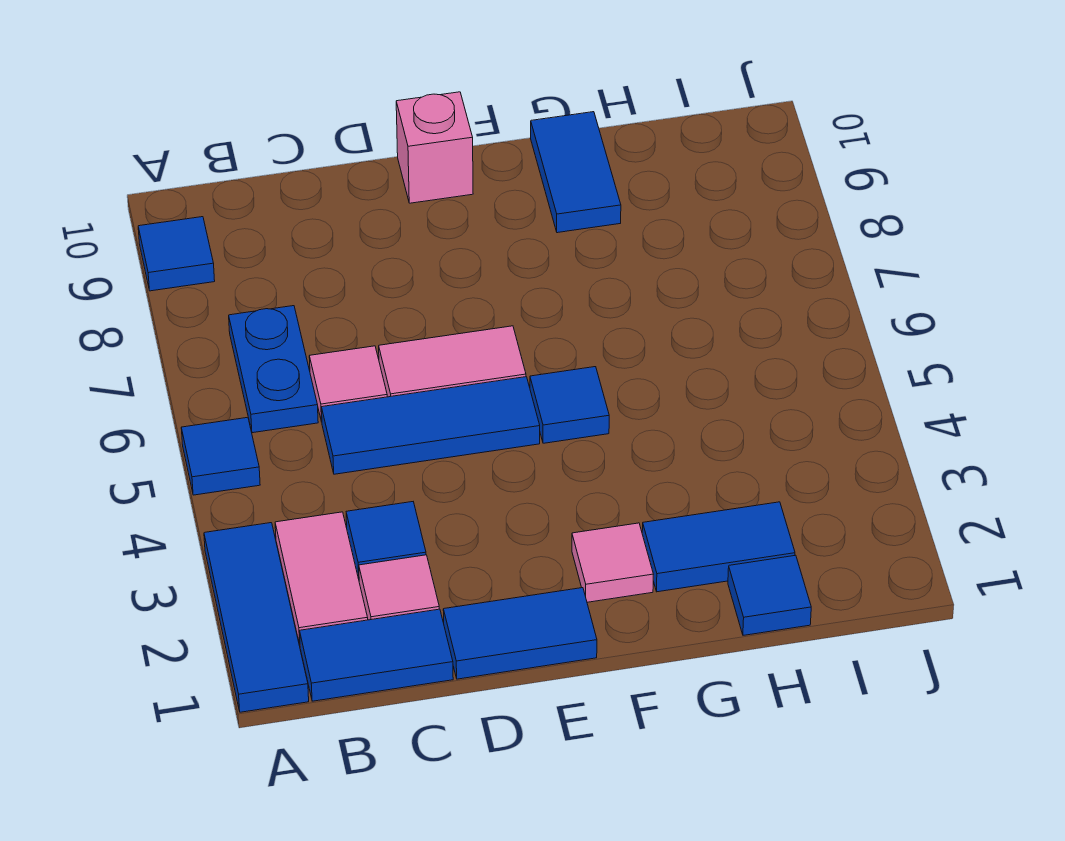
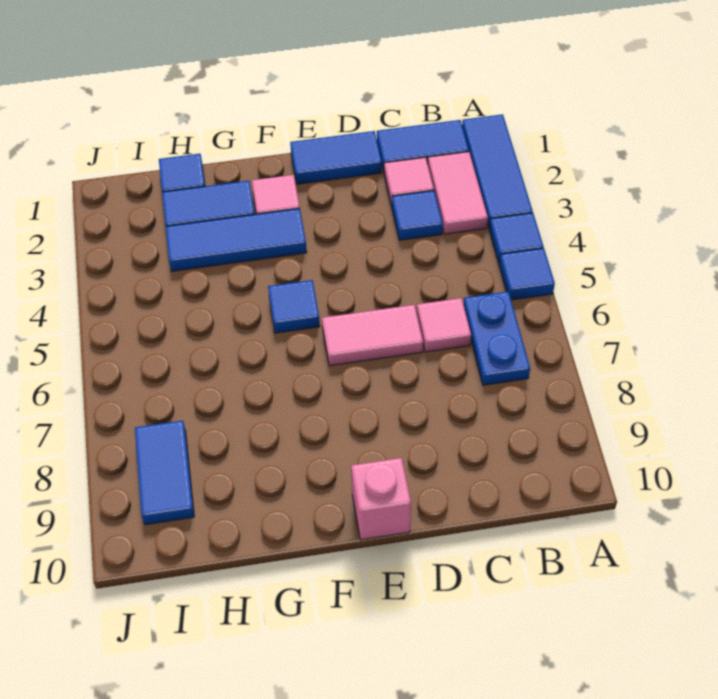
blue 1x1 tile [138,217,215,291] -> blue 1x1 tile moved to [489,213,544,263]
blue 1x3 tile [321,377,540,474] -> blue 1x3 tile moved to [166,209,307,271]
blue 1x2 tile [531,112,621,233] -> blue 1x2 tile moved to [135,421,194,525]

